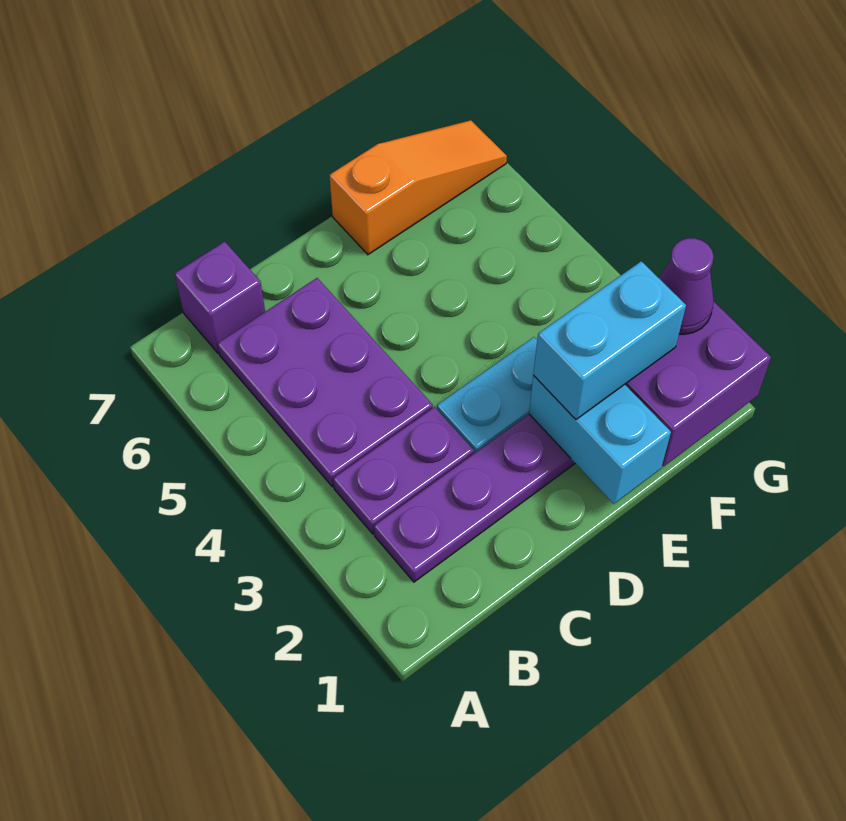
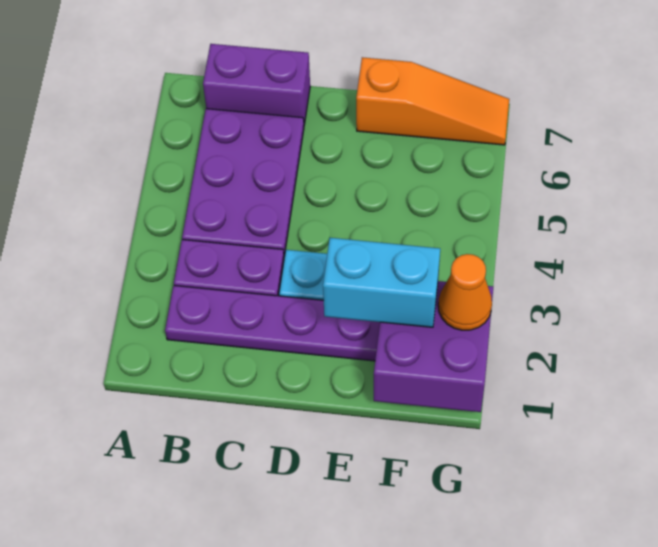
purple 1x1 brick [175,241,265,353] -> purple 1x2 brick [203,44,310,125]
cyan 1x2 brick [529,376,671,504] -> none
purple 1x1 cone [659,238,714,334] -> orange 1x1 cone [438,254,492,330]

